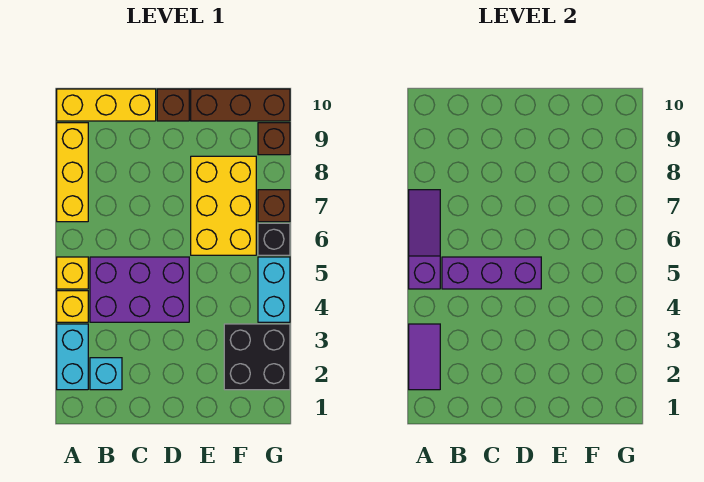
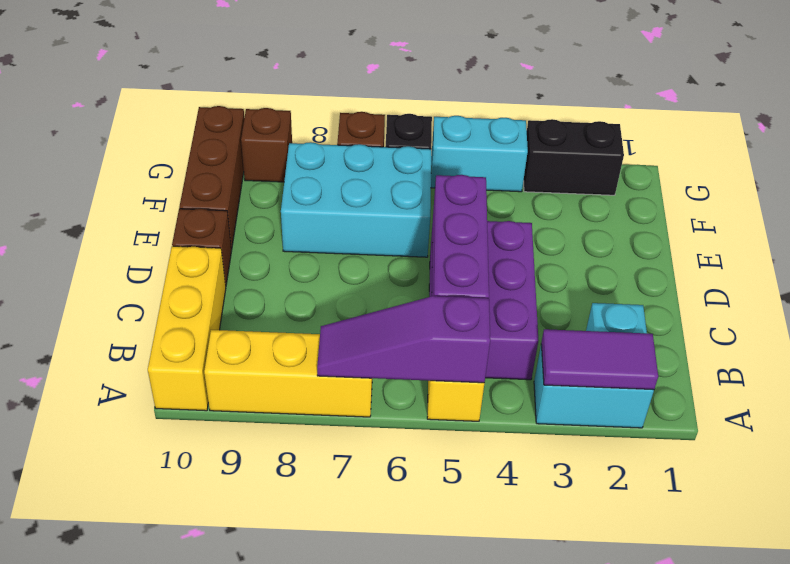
yellow 1x1 brick [57,291,88,322] -> none
yellow 2x3 brick [191,156,256,255] -> cyan 2x3 brick [281,142,431,257]
black 2x2 brick [224,324,290,390] -> black 1x2 brick [523,119,624,195]

